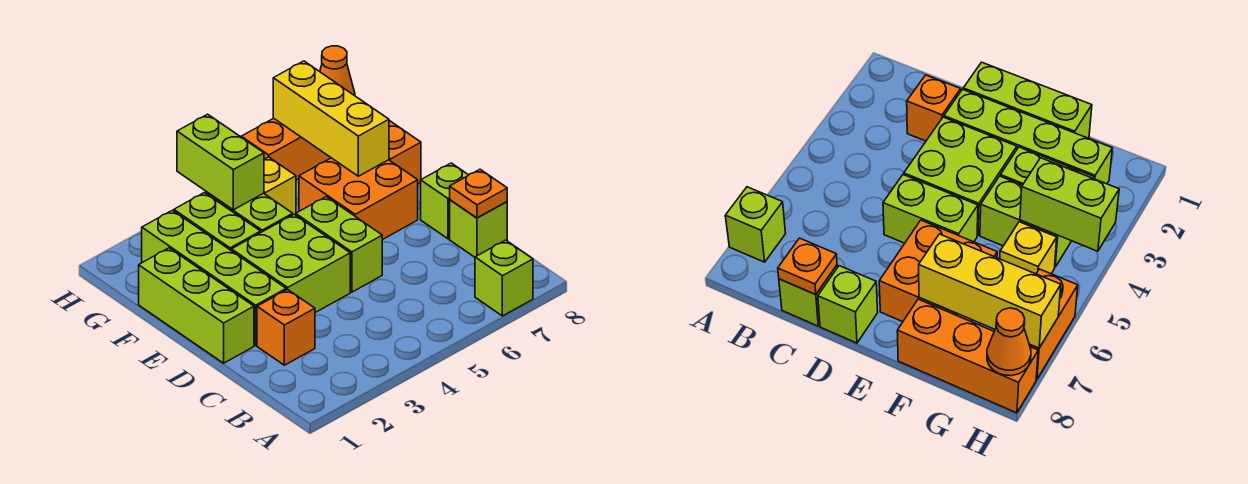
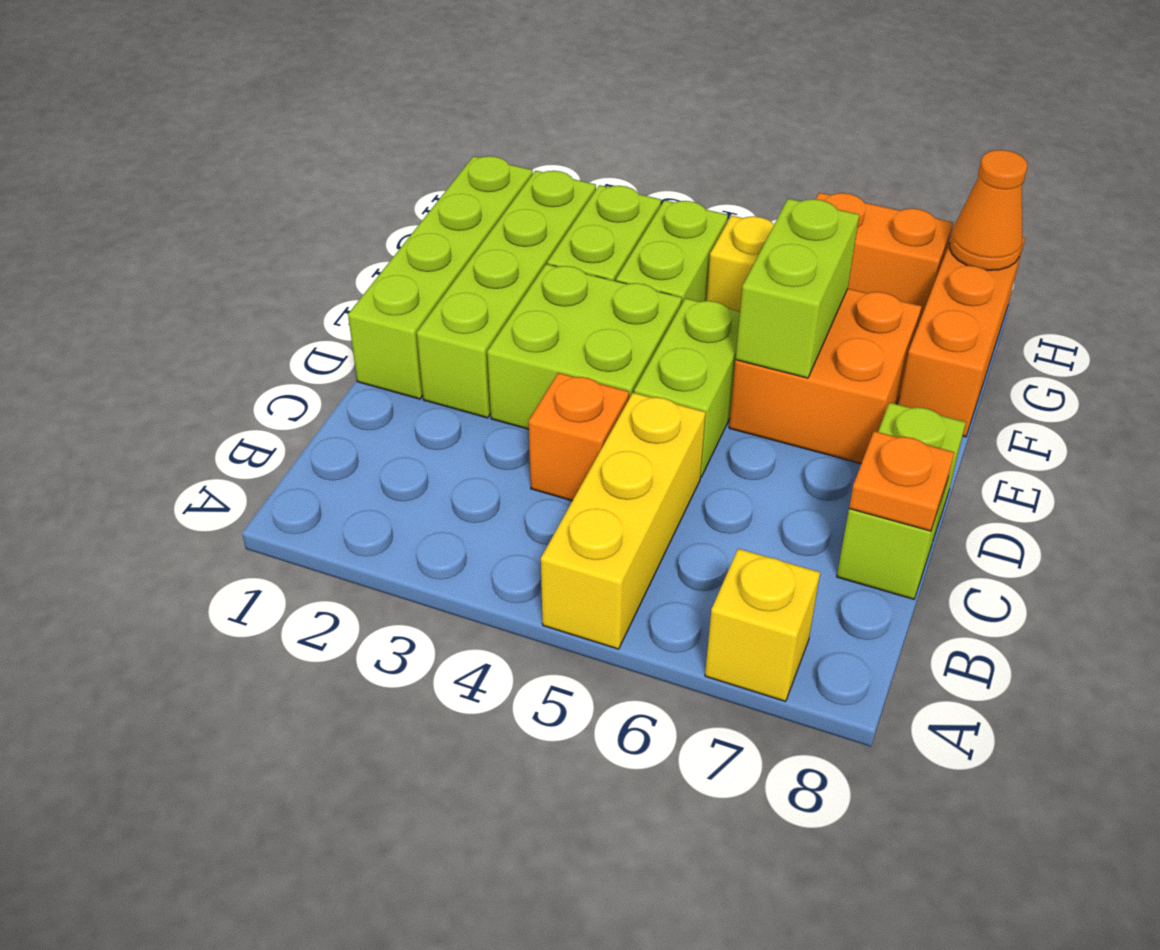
lime 1x1 brick [475,240,533,316] -> yellow 1x1 brick [705,549,820,701]
orange 1x1 brick [257,289,315,365] -> orange 1x1 brick moved to [529,373,629,501]
lime 1x3 brick [139,248,254,363] -> lime 1x4 brick [348,156,533,399]
yellow 1x3 brick [273,61,389,176] -> yellow 1x3 brick moved to [541,393,706,649]
lime 1x2 brick [177,114,264,210] -> lime 1x2 brick moved to [736,199,859,378]

